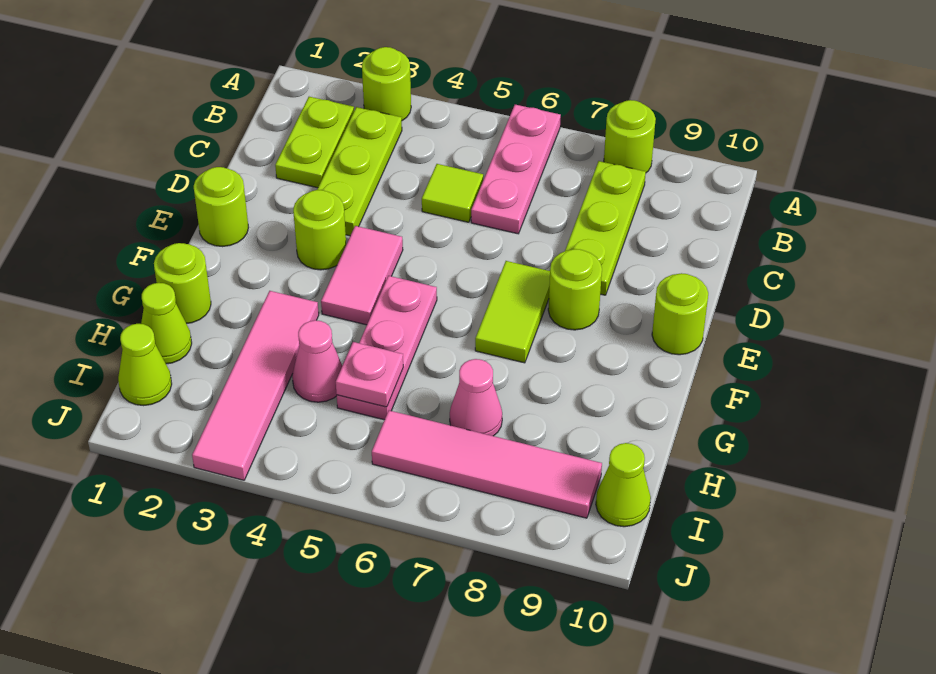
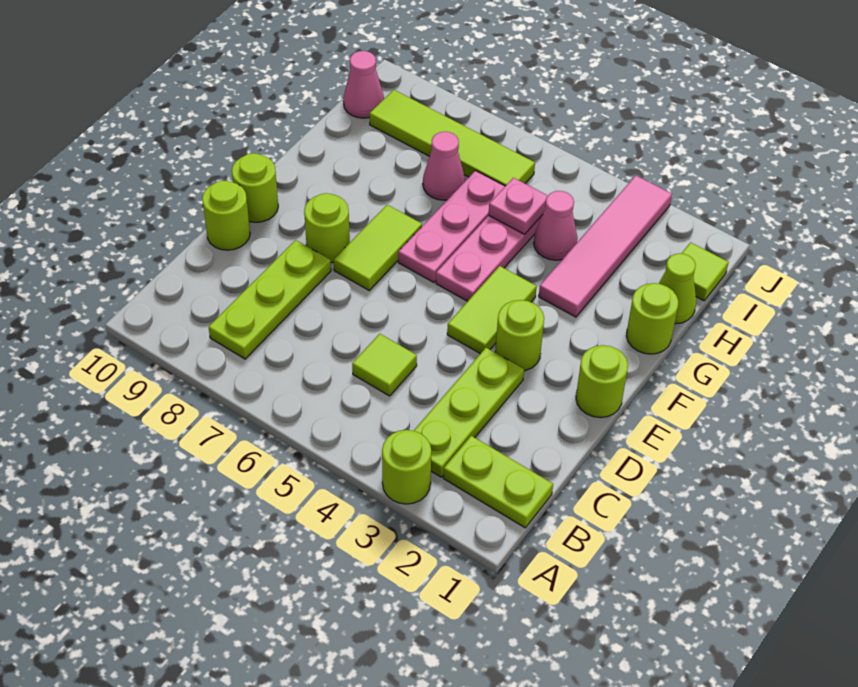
pink 1x3 plate [471,105,561,234] -> pink 1x3 plate moved to [398,171,505,282]
lime 1x1 round brick [604,100,656,173] -> lime 1x1 round brick moved to [202,181,250,250]
lime 1x2 plate [275,97,354,188] -> lime 1x2 plate turned to [443,436,553,528]
pink 1x2 tile [321,226,403,325] -> lime 1x2 tile [447,266,537,354]
lime 1x1 cone [118,324,172,406] -> lime 1x1 tile [681,242,729,301]
pink 1x4 tile [372,410,602,518] -> lime 1x4 tile [369,90,535,186]
lime 1x1 cone [596,443,651,527] -> pink 1x1 cone [343,51,384,118]

